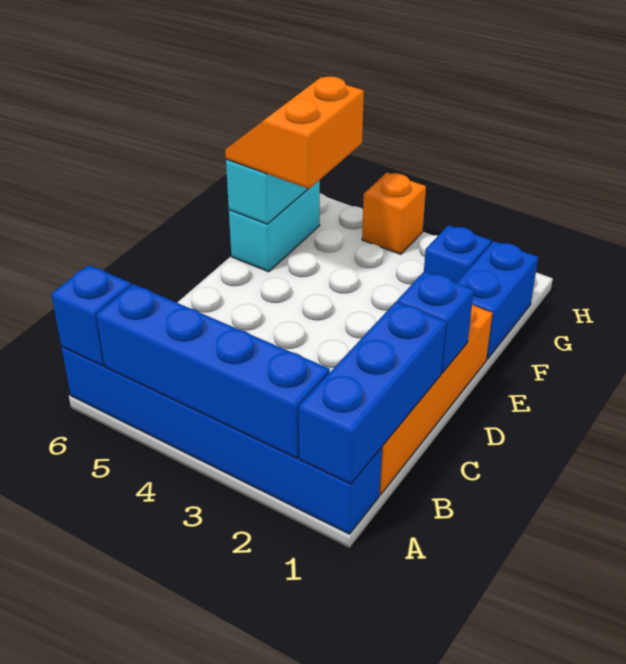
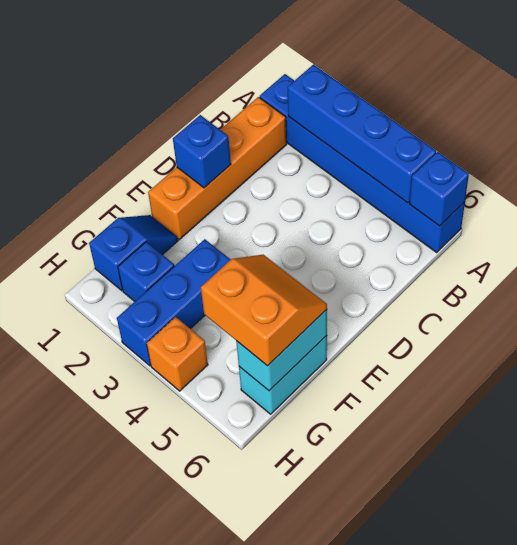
blue 1x3 brick [299,302,446,484] -> blue 1x3 brick moved to [117,239,231,366]
blue 1x2 brick [457,241,538,359] -> blue 1x2 slope [89,215,178,291]
orange 2x2 slope [225,77,364,189] -> orange 2x2 slope turned to [201,255,327,366]

